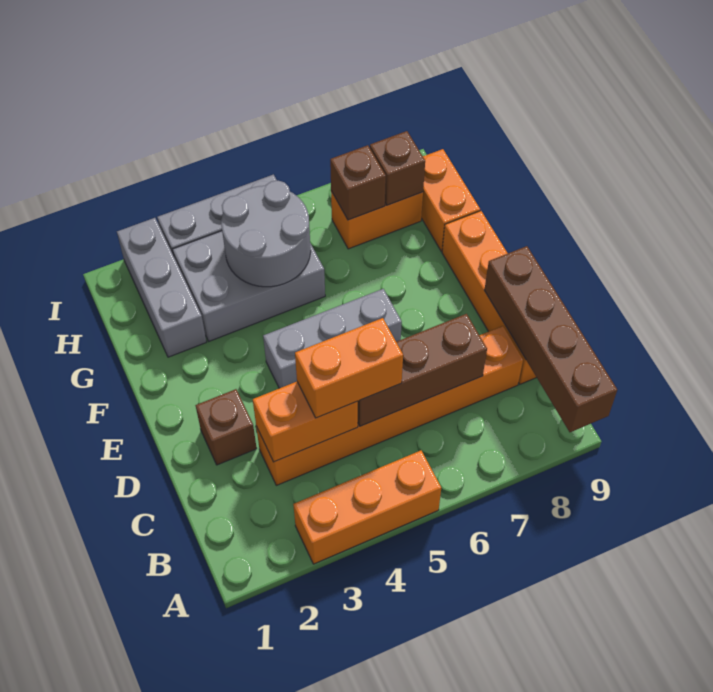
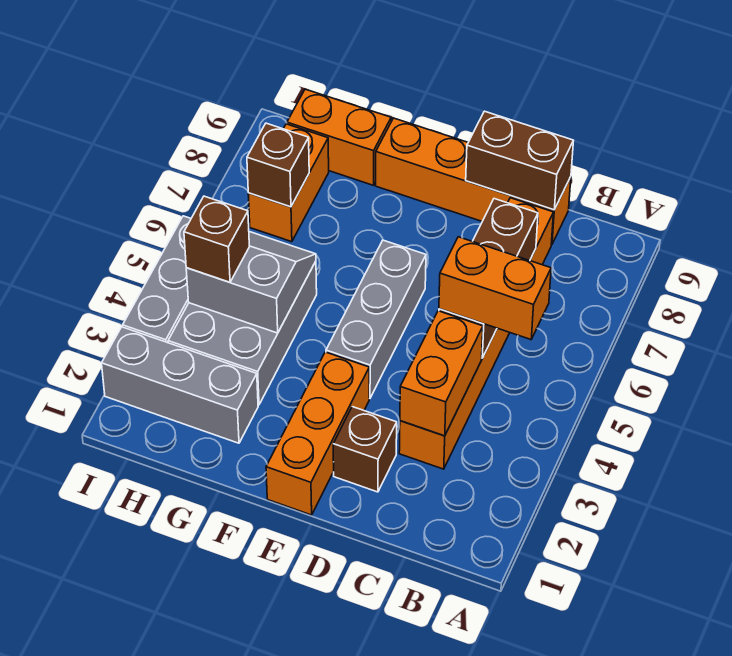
orange 1x3 brick [293,450,441,564] -> orange 1x3 brick moved to [266,352,369,515]
brown 1x4 brick [484,246,617,432] -> brown 1x2 brick [466,111,573,210]
orange 1x2 brick [295,318,403,418] -> orange 1x2 brick turned to [439,237,551,340]
grey 2x2 round brick [221,181,311,287] -> grey 2x2 slope [186,232,316,333]
brown 1x1 brick [370,131,425,205] -> brown 1x1 brick moved to [184,196,249,282]

